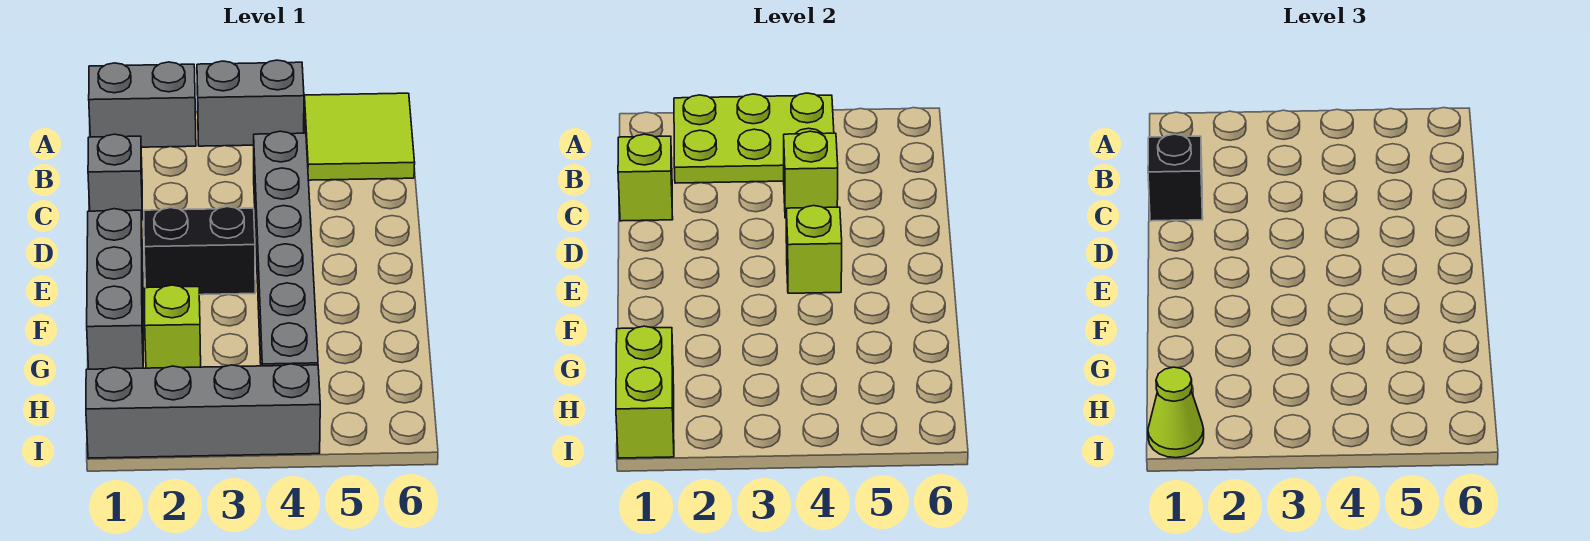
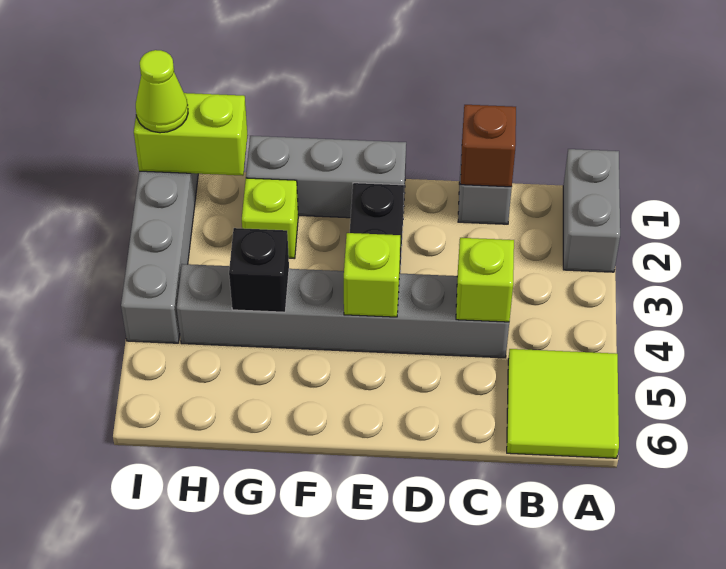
lime 2x3 plate [674,93,834,183] -> none
grey 1x2 brick [197,60,304,146] -> none
lime 1x1 brick [618,134,673,221] -> brown 1x1 brick [461,105,516,187]
black 1x1 brick [1148,134,1203,221] -> black 1x1 brick moved to [229,228,289,312]

